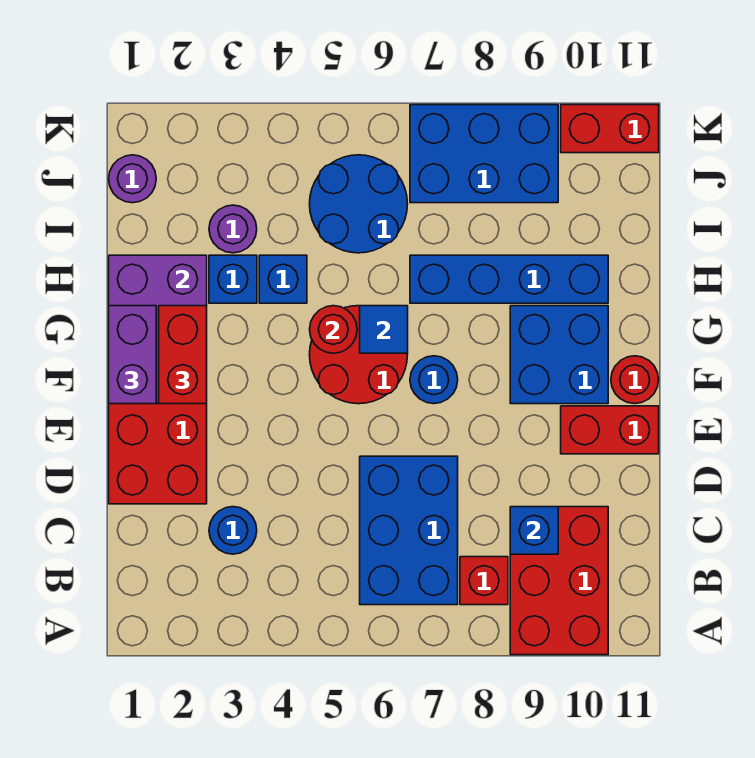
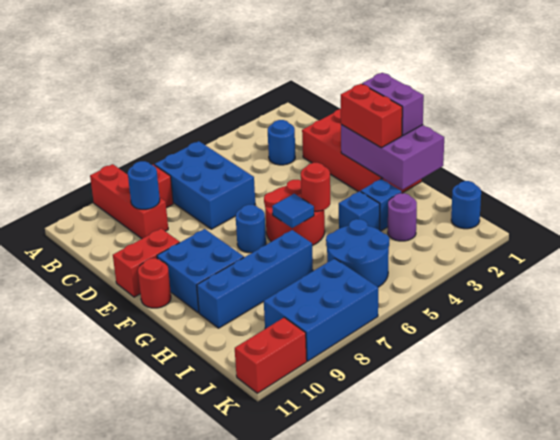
red 2x3 brick [510,507,608,655] -> red 1x3 brick [90,164,168,239]
blue 1x1 brick [510,507,558,554] -> blue 1x1 round brick [128,161,160,209]
purple 1x1 round brick [109,155,156,203] -> blue 1x1 round brick [451,181,481,229]

